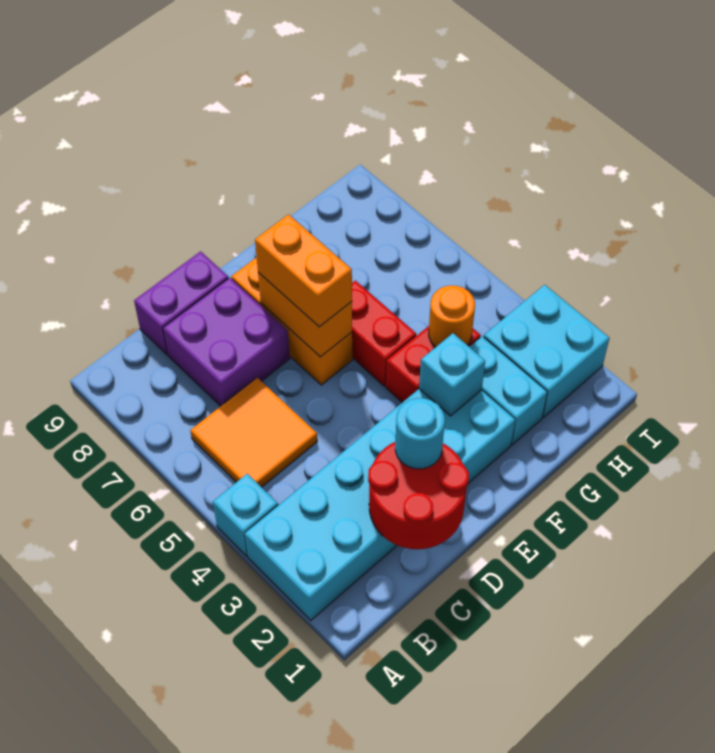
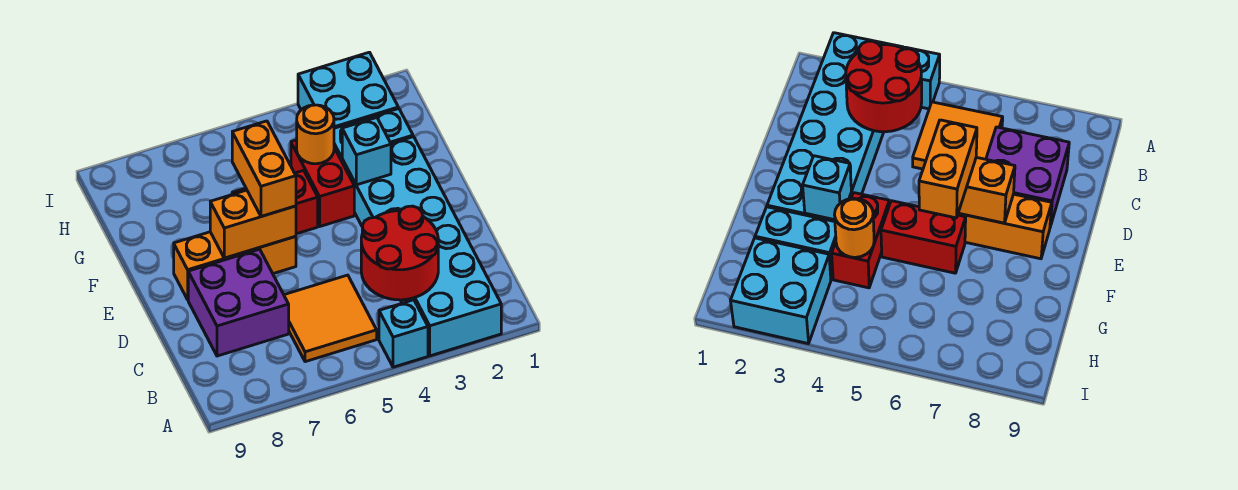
red 2x2 round brick [368,442,469,549] -> red 2x2 round brick moved to [361,206,438,300]
purple 1x2 brick [134,251,228,355] -> none
cyan 1x1 round brick [395,398,445,469] -> none
orange 1x2 brick [255,215,352,327] -> orange 1x2 brick turned to [232,121,296,217]

